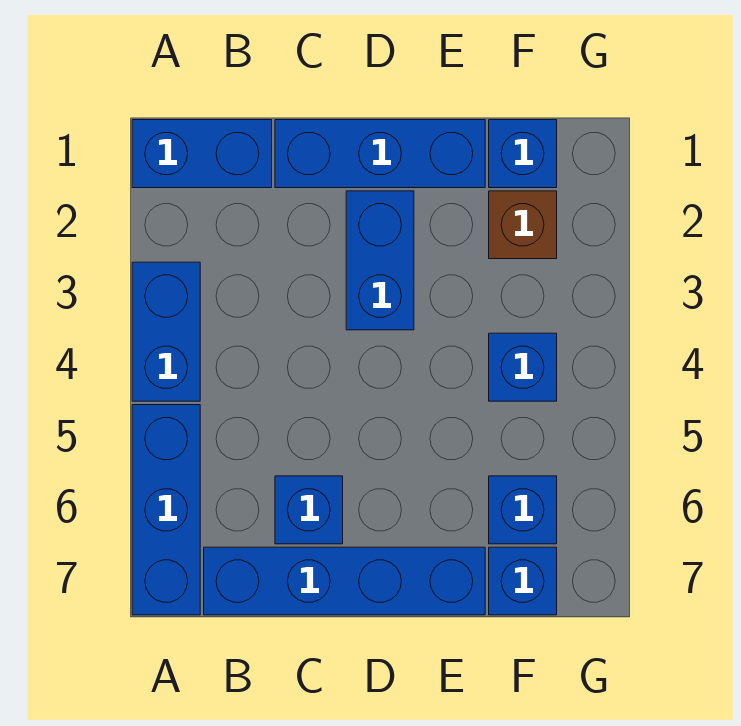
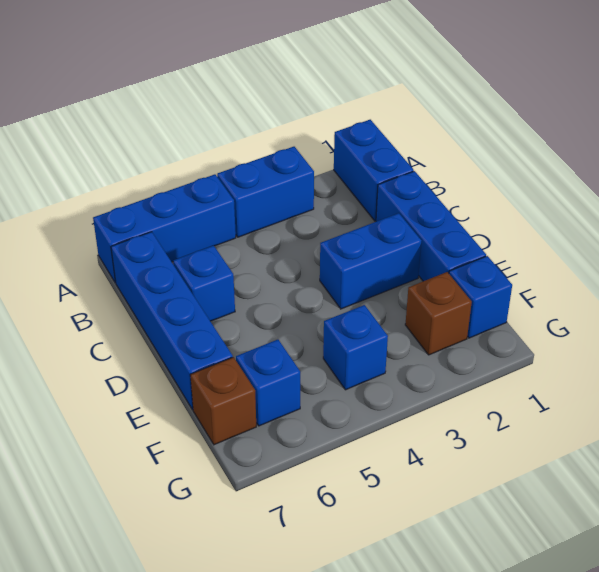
blue 1x1 brick [489,547,557,615] -> brown 1x1 brick [190,357,256,445]

